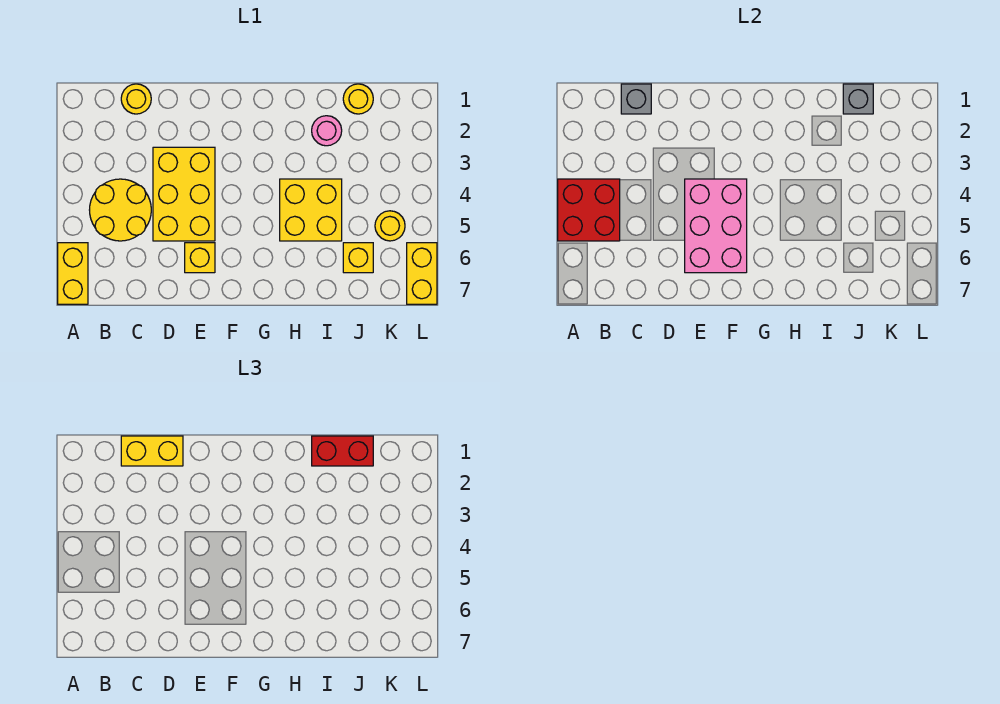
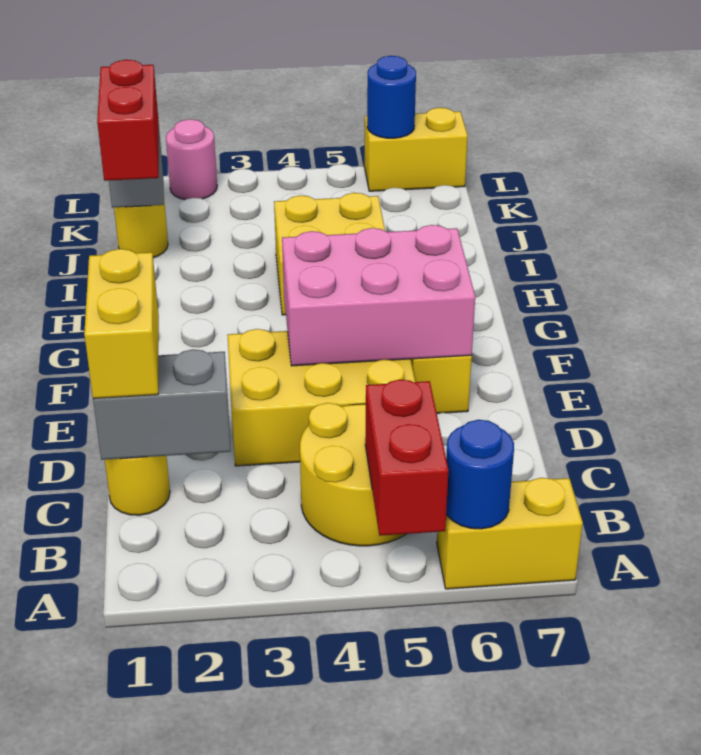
red 2x2 brick [558,179,620,241] -> red 1x2 brick [365,380,449,536]
none -> blue 1x1 round brick [446,420,514,529]
grey 1x1 brick [621,84,651,114] -> grey 1x2 brick [93,349,231,460]
pink 1x1 round brick [312,116,342,146] -> pink 1x1 round brick moved to [166,119,217,200]
yellow 1x1 brick [343,243,373,273] -> none
yellow 1x1 round brick [375,211,405,241] -> none
none -> blue 1x1 round brick [367,56,416,138]

